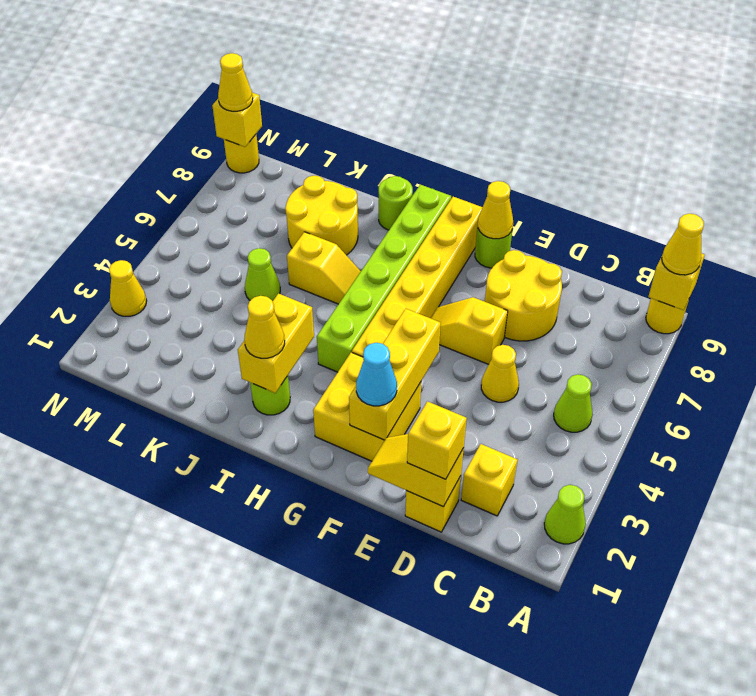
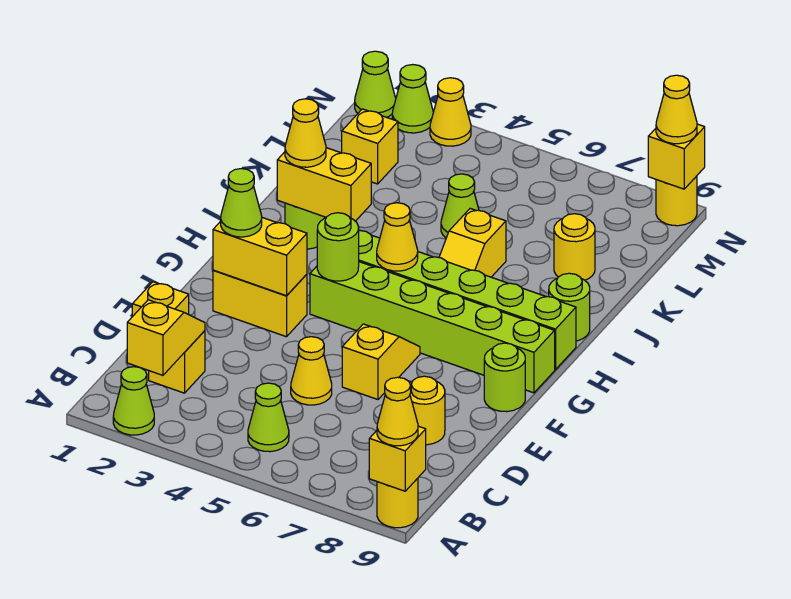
yellow 1x2 slope [368,434,464,507] -> yellow 1x2 slope moved to [127,300,205,375]
yellow 1x1 brick [407,401,467,479] -> yellow 1x1 brick moved to [342,109,398,184]
yellow 2x2 round brick [485,250,562,341] -> yellow 1x1 round brick [410,376,445,445]
yellow 2x2 brick [313,352,421,461] -> yellow 1x2 brick [213,270,307,337]
yellow 1x3 brick [349,309,441,440] -> yellow 1x2 brick [213,218,307,296]
cyan 1x1 cone [356,343,397,406] -> lime 1x1 cone [221,169,262,237]
yellow 1x1 cone [478,181,513,239] -> yellow 1x1 cone moved to [377,203,418,271]
yellow 1x6 brick [352,197,482,357] -> lime 1x6 brick [310,262,555,393]
none -> lime 1x1 round brick [317,213,359,281]
yellow 2x2 round brick [285,176,358,255] -> yellow 1x1 round brick [554,214,595,280]
none -> lime 1x1 cone [355,51,396,117]
none -> lime 1x1 cone [392,65,433,133]

